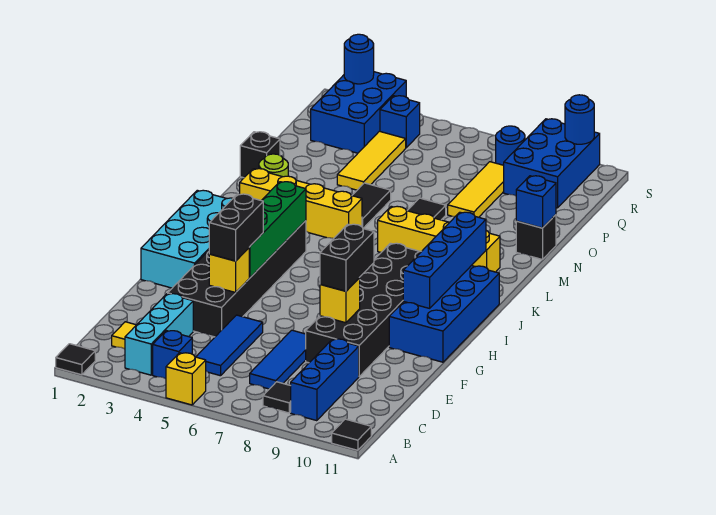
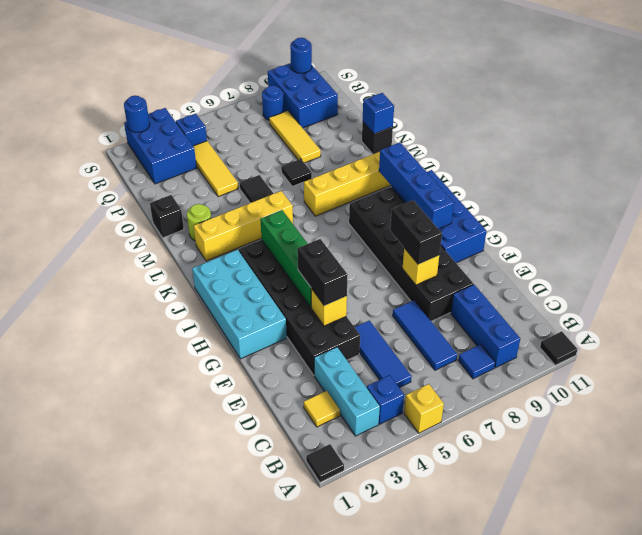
black 1x1 tile [263,382,291,413] -> blue 1x1 tile [458,344,495,379]

